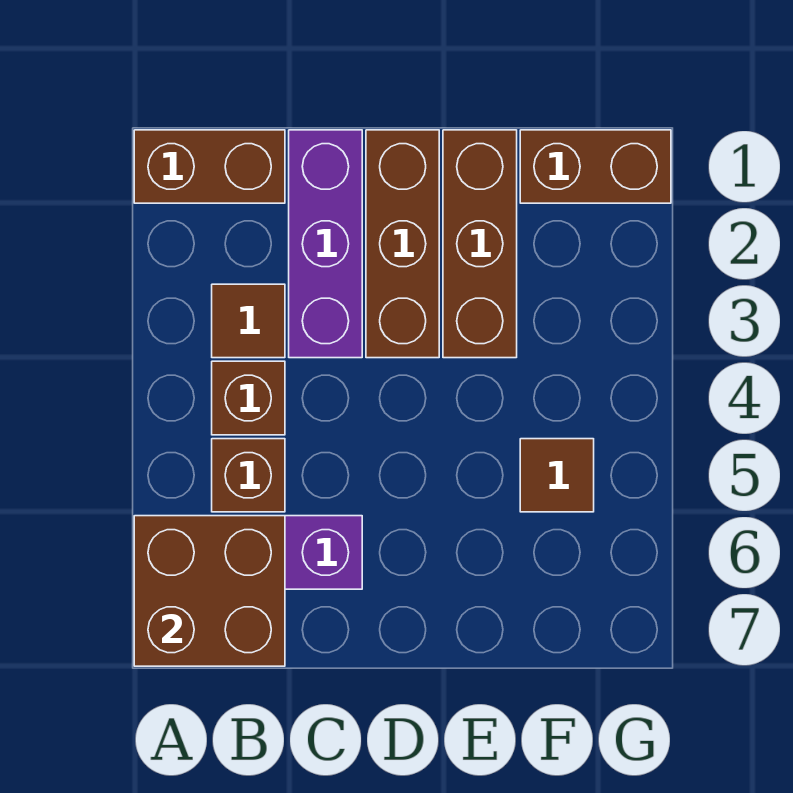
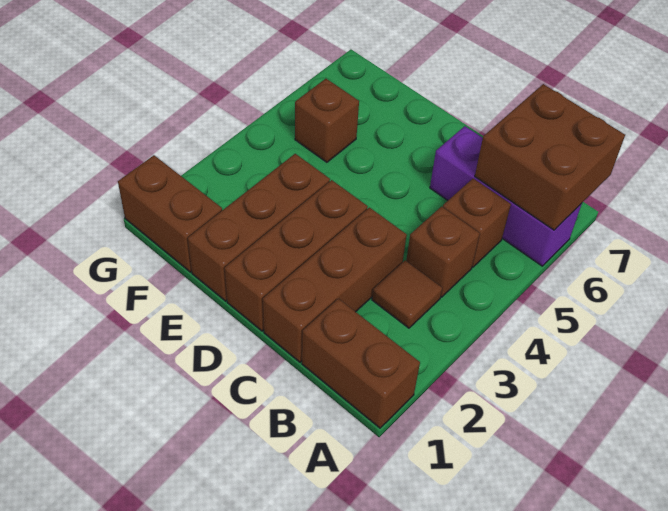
purple 1x3 brick [289,130,362,358] -> brown 1x3 brick [263,208,407,362]
brown 1x1 tile [520,439,594,512] -> brown 1x1 brick [295,79,359,162]

